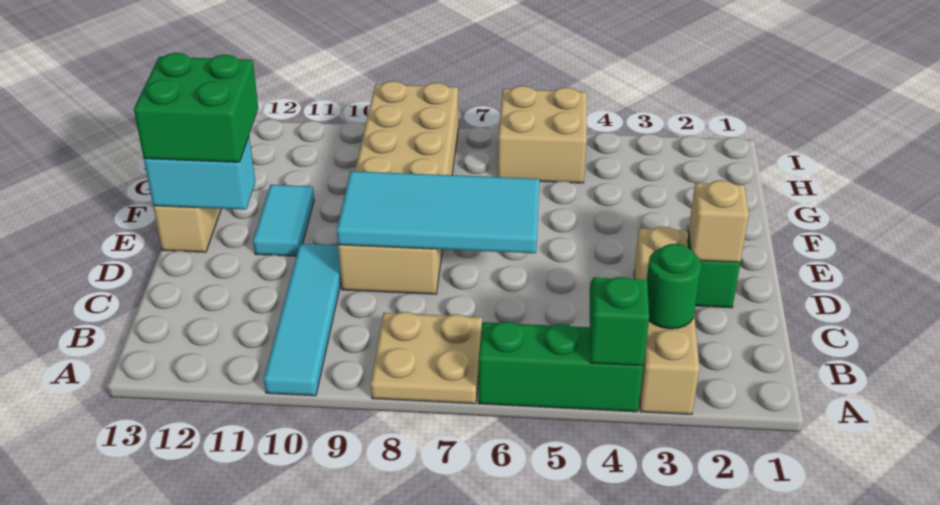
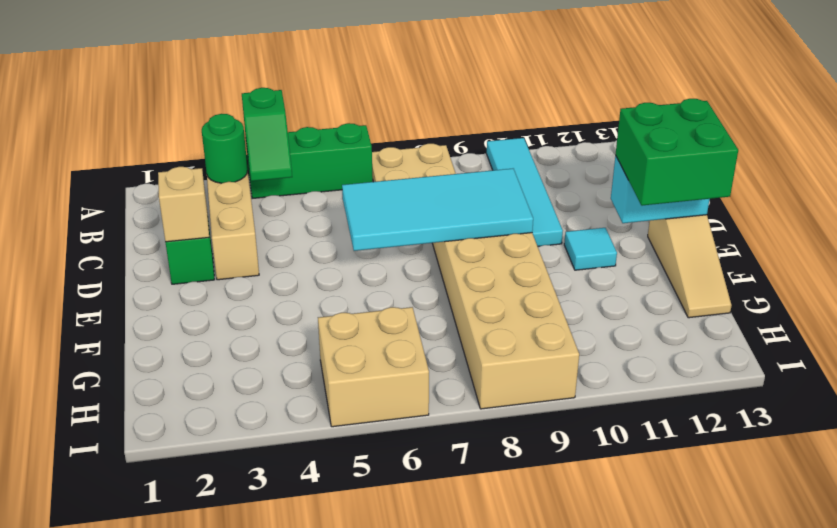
cyan 1x2 tile [253,185,314,256] -> cyan 1x1 tile [564,228,617,270]

